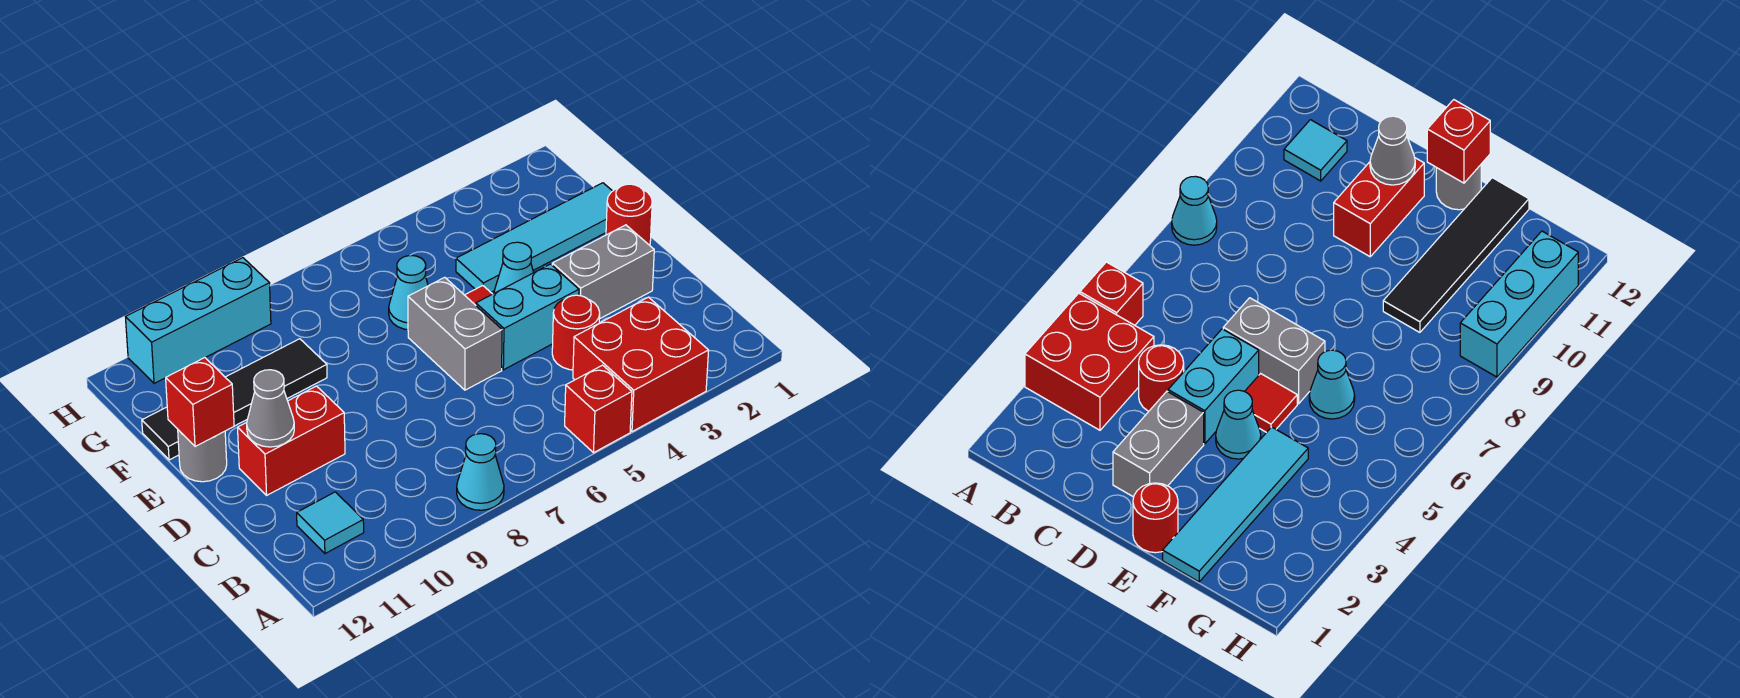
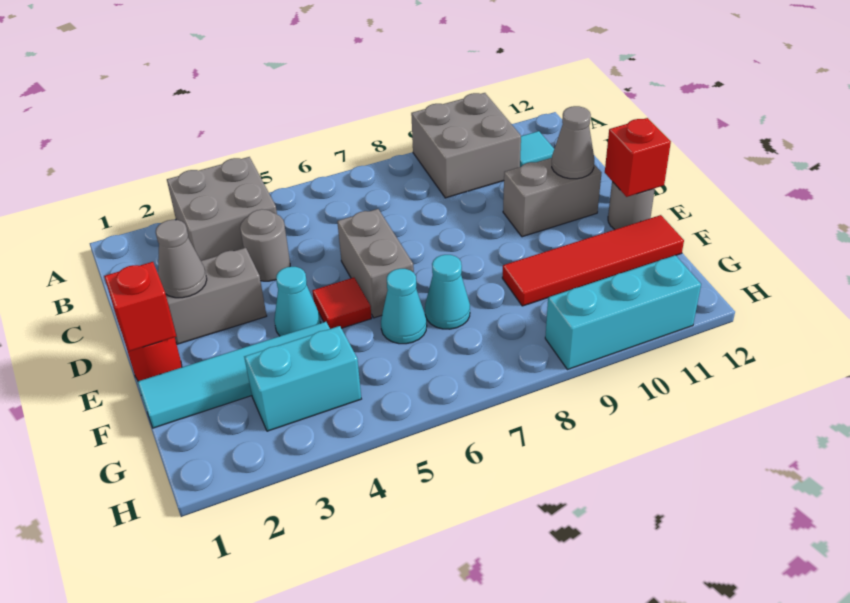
red 2x2 brick [573,297,709,432] -> grey 2x2 brick [167,157,277,261]
red 1x1 brick [565,365,632,453] -> red 1x1 brick moved to [104,262,176,352]
cyan 1x1 cone [457,434,504,510] -> cyan 1x1 cone moved to [425,255,470,329]
none -> grey 2x2 brick [411,93,521,198]
red 1x1 round brick [552,295,600,370] -> grey 1x1 round brick [240,209,290,281]
none -> grey 1x1 cone [156,220,207,298]
cyan 1x2 brick [476,264,579,370] -> cyan 1x2 brick moved to [244,326,361,431]
red 1x2 brick [238,386,345,495] -> grey 1x2 brick [503,158,601,237]
black 1x4 tile [142,339,327,460] -> red 1x4 tile [502,215,684,306]

